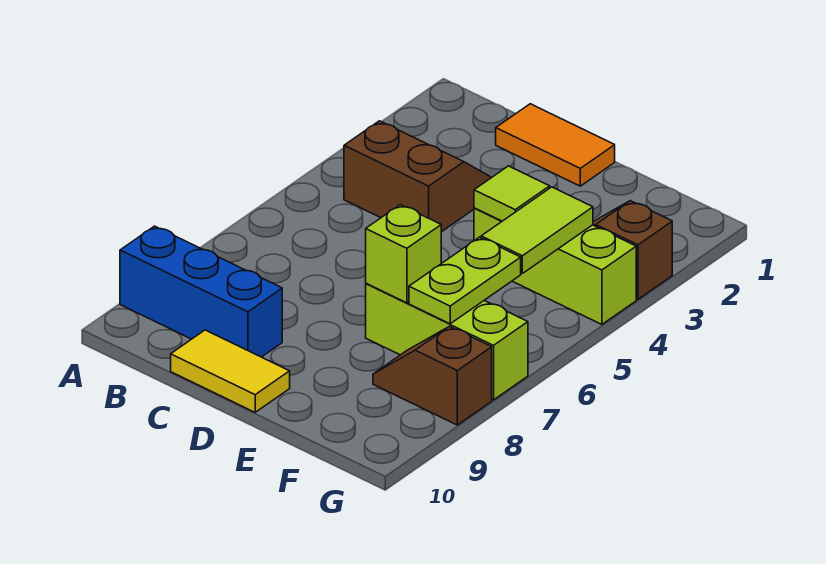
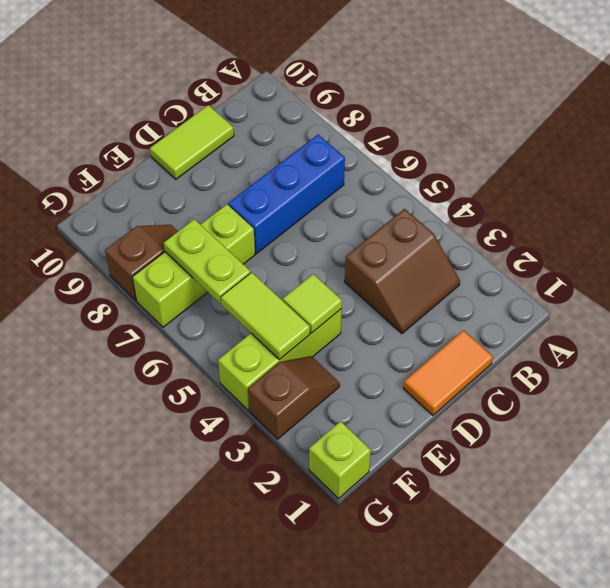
blue 1x3 brick [120,226,282,357] -> blue 1x3 brick moved to [228,135,345,253]
yellow 1x2 tile [171,330,290,412] -> lime 1x2 tile [150,105,234,179]
lime 1x1 brick [366,205,441,303] -> lime 1x1 brick moved to [309,421,371,499]

